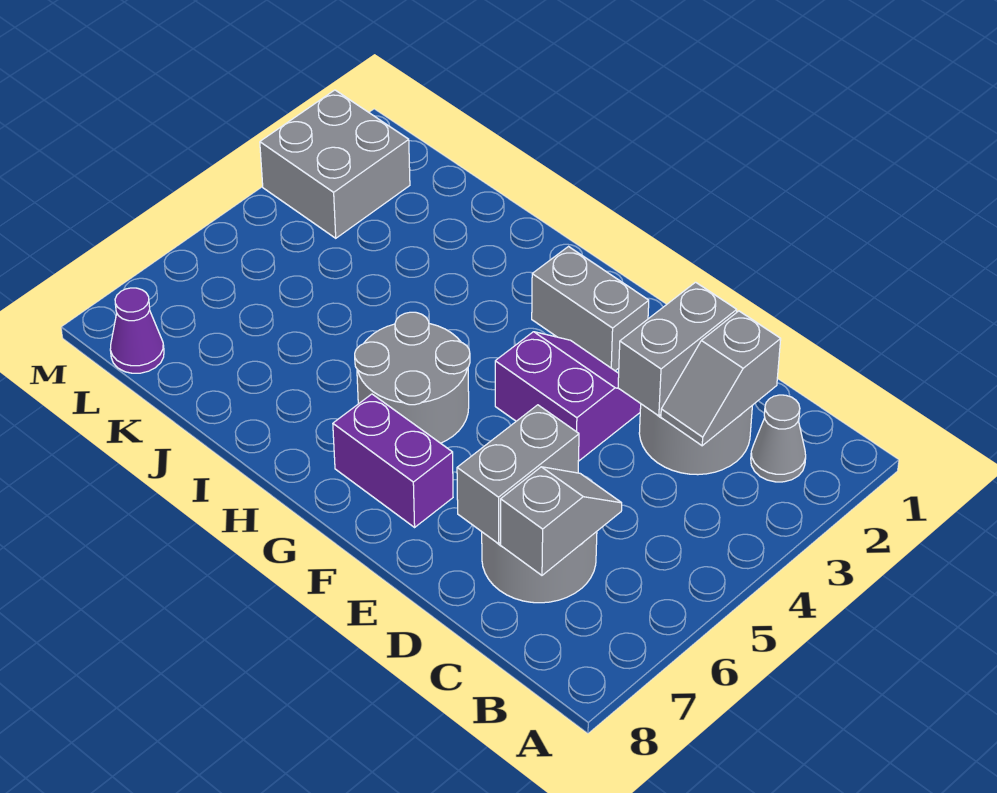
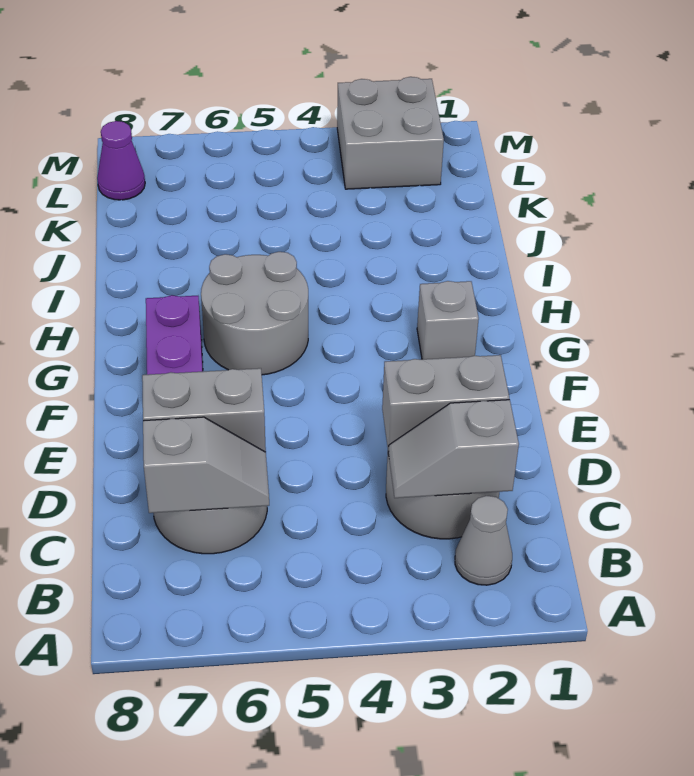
purple 2x2 slope [495,332,641,461] -> none
grey 1x2 brick [532,247,649,371] -> grey 1x1 brick [417,281,479,359]

